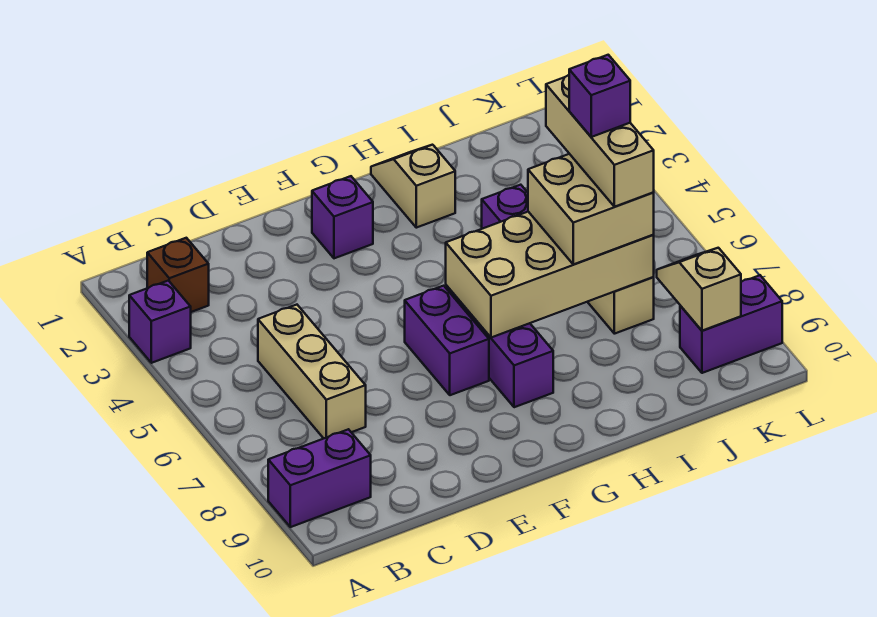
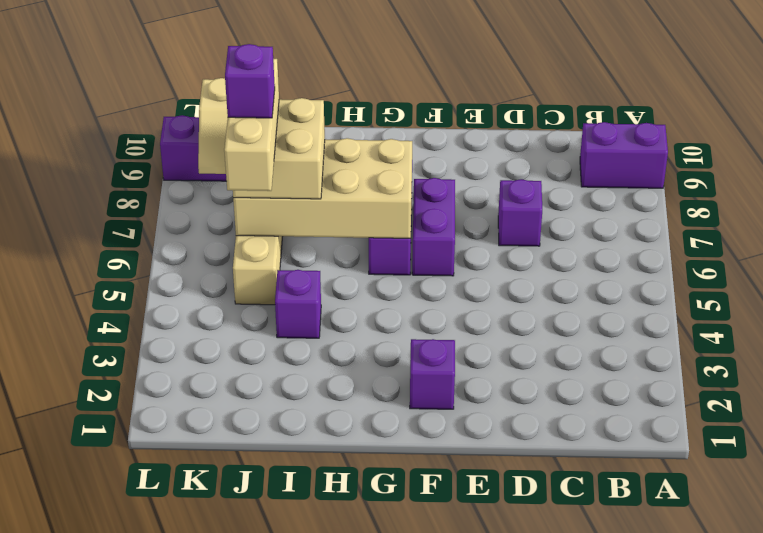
purple 1x1 brick [129,281,191,363] -> purple 1x1 brick moved to [498,179,542,246]
brown 1x1 brick [147,238,209,312] -> none
tan 1x3 brick [258,305,366,438] -> none
tan 1x2 slope [371,145,455,228] -> none

